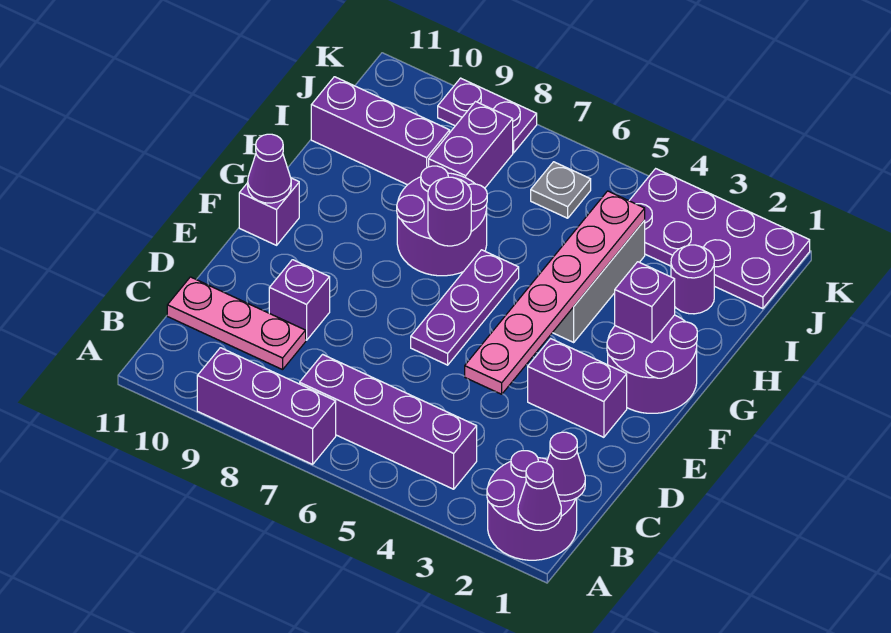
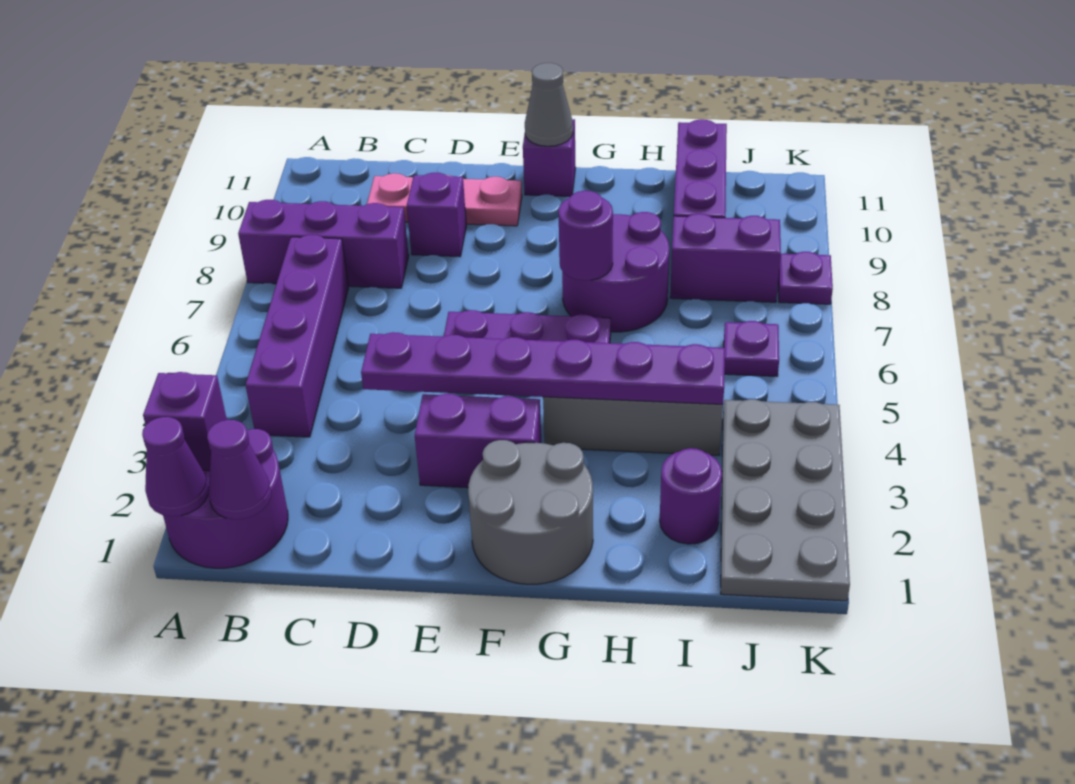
purple 1x3 brick [197,348,336,464] -> purple 1x3 brick turned to [238,200,409,288]
pink 1x3 plate [167,277,306,370] -> pink 1x3 plate turned to [367,173,522,226]
pink 1x6 plate [465,191,645,394] -> purple 1x6 plate [361,332,725,404]
purple 1x2 brick [528,339,627,437] -> purple 1x2 brick turned to [415,394,541,488]
purple 2x2 round brick [607,315,697,413] -> grey 2x2 round brick [468,440,593,584]
purple 1x1 cone [248,134,291,203] -> grey 1x1 cone [525,63,573,146]
purple 1x1 brick [615,262,675,342] -> purple 1x1 brick moved to [143,372,227,471]
purple 2x4 plate [629,169,810,309] -> grey 2x4 plate [721,399,850,601]
grey 1x1 plate [531,162,591,218] -> purple 1x1 plate [724,321,779,376]
purple 1x2 plate [438,78,537,153] -> purple 1x1 plate [778,252,833,304]

